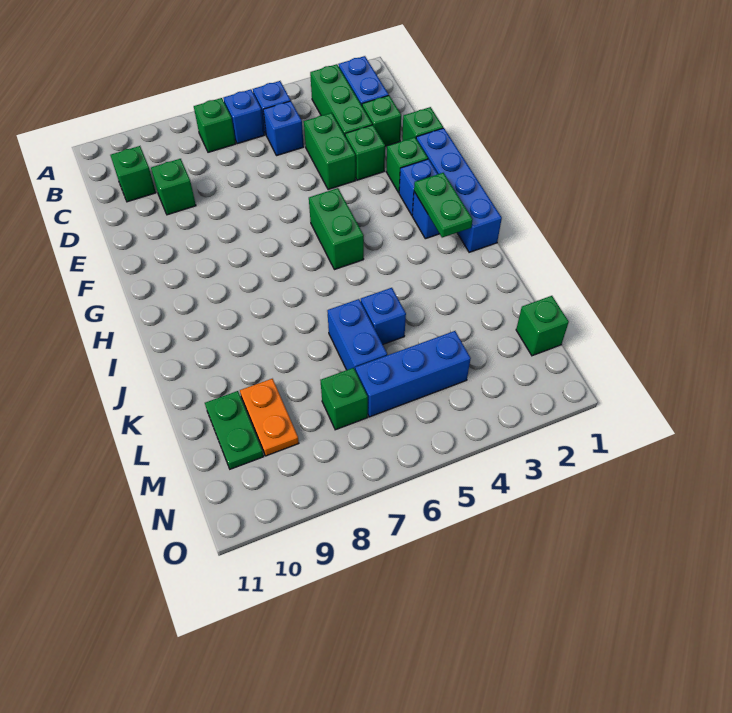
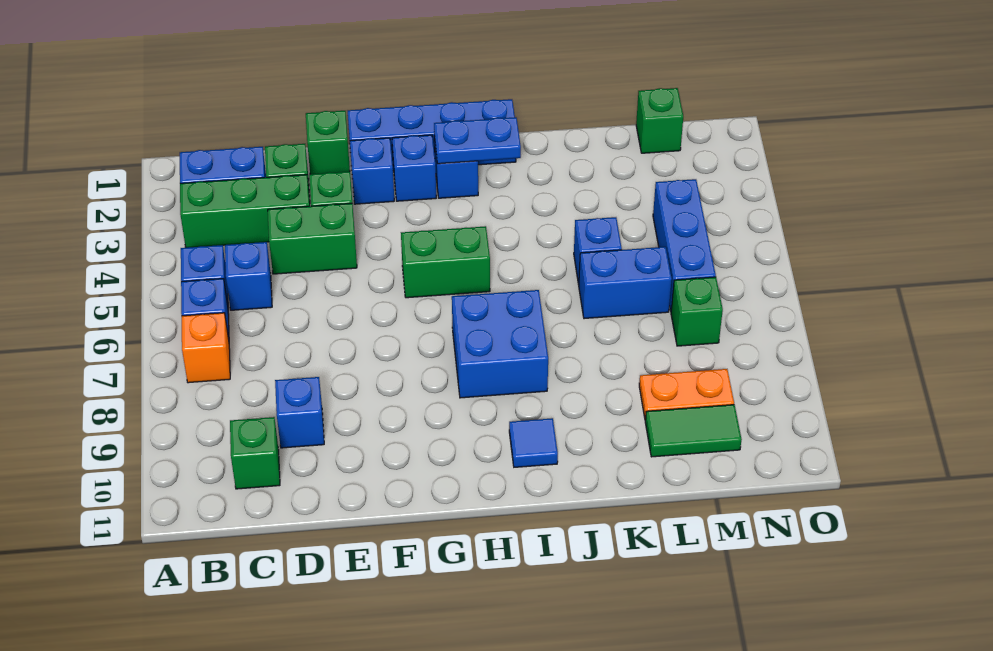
green 1x1 brick [194,98,236,152] -> orange 1x1 brick [182,313,230,383]
green 1x1 brick [151,159,196,215] -> blue 1x1 brick [275,377,324,448]
green 1x1 brick [386,137,428,193] -> blue 1x1 brick [350,138,394,204]
green 1x2 plate [414,173,473,238] -> blue 1x2 plate [434,117,521,164]
none -> blue 2x2 brick [452,290,548,398]
none -> blue 1x1 tile [509,418,558,467]
green 1x2 plate [205,391,264,469] -> green 1x2 tile [645,405,742,457]

